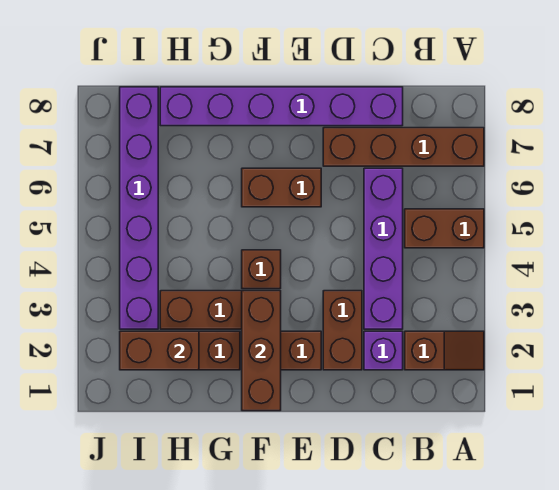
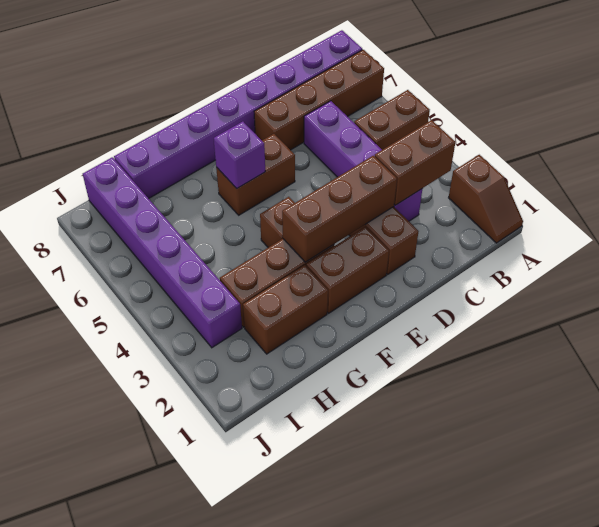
brown 1x2 slope [405,331,484,370] -> brown 1x2 slope turned to [449,155,523,243]
purple 1x1 brick [364,331,403,370] -> purple 1x1 brick moved to [214,122,265,188]
purple 1x6 brick [160,87,403,126] -> purple 1x8 brick [114,30,362,199]
brown 1x3 brick [242,291,281,411] -> brown 1x3 brick turned to [282,156,397,262]
brown 1x2 brick [120,331,199,370] -> brown 1x2 brick moved to [375,120,455,205]

